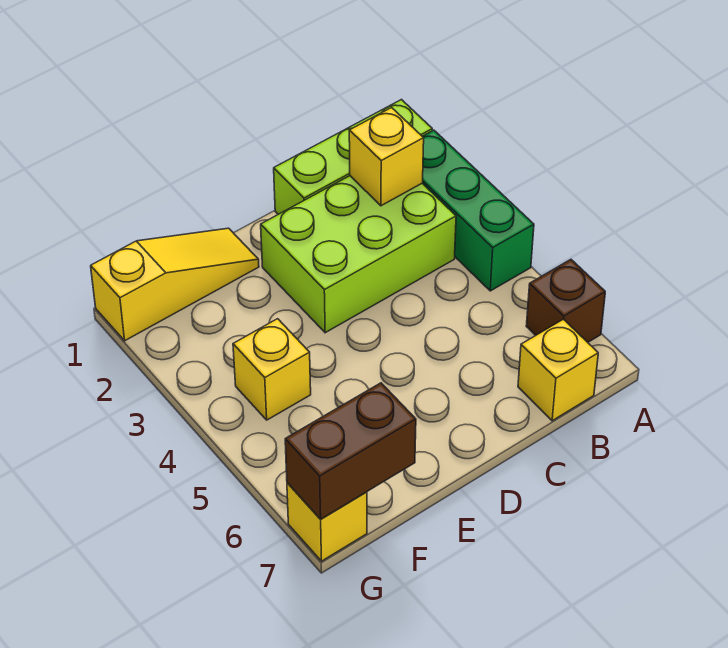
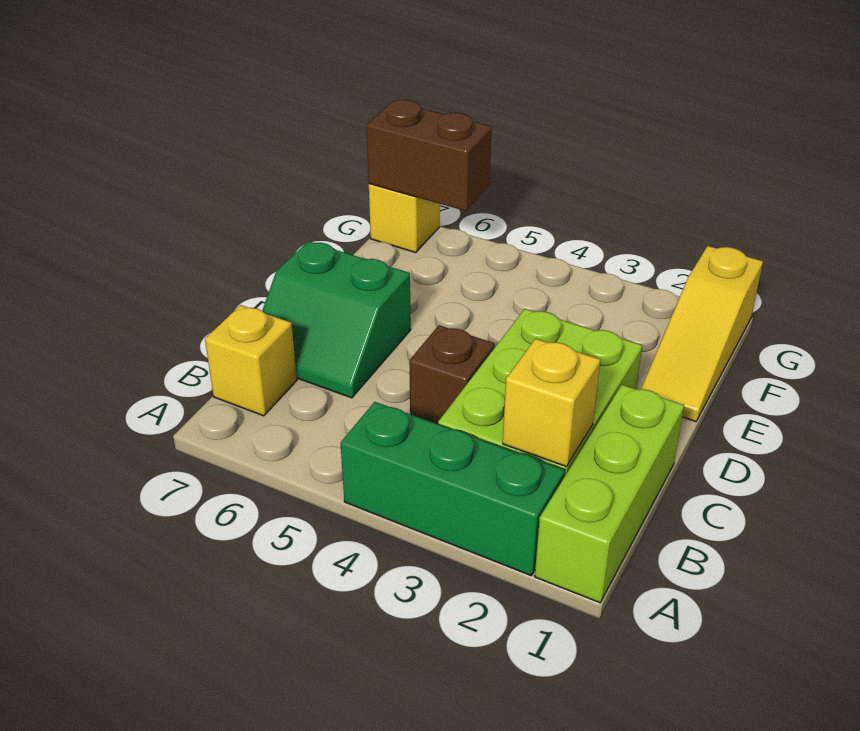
brown 1x1 brick [526,260,605,342] -> brown 1x1 brick moved to [409,325,495,424]
none -> green 2x2 slope [262,241,411,398]
yellow 1x1 brick [233,319,311,420] -> none
brown 1x2 brick [285,383,416,519] -> brown 1x2 brick turned to [366,100,492,211]

